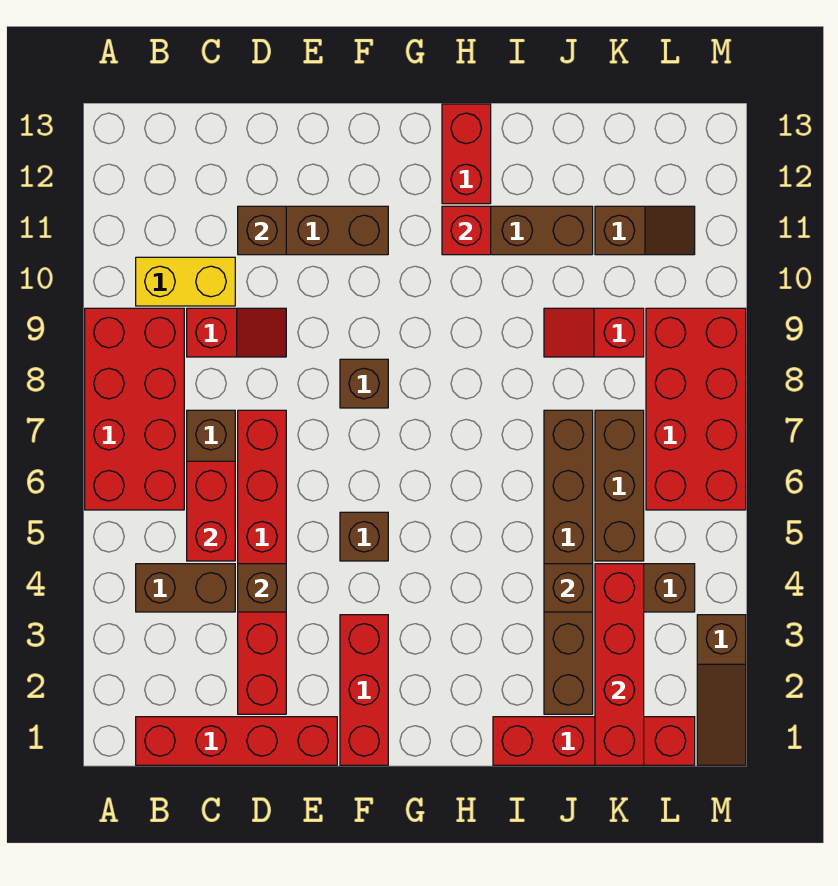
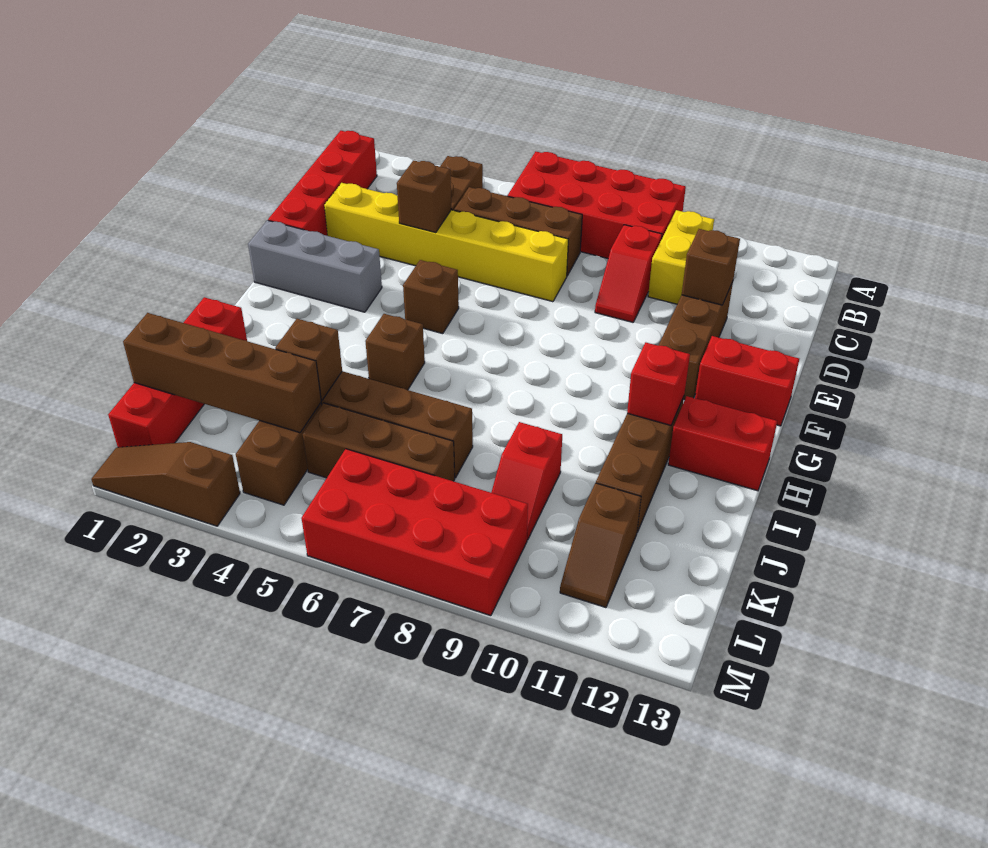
red 1x2 brick [187,461,235,561] -> red 1x2 brick moved to [695,336,799,426]
red 1x6 brick [238,410,286,714] -> yellow 1x6 brick [324,183,568,302]
red 1x3 brick [340,615,388,765] -> grey 1x3 brick [248,220,382,312]
brown 1x1 brick [340,359,388,408] -> brown 1x1 brick moved to [365,314,425,390]
red 1x2 slope [544,308,644,357] -> red 1x2 slope turned to [491,422,562,540]
red 1x4 brick [595,564,644,765] -> brown 1x4 brick [123,313,321,433]

